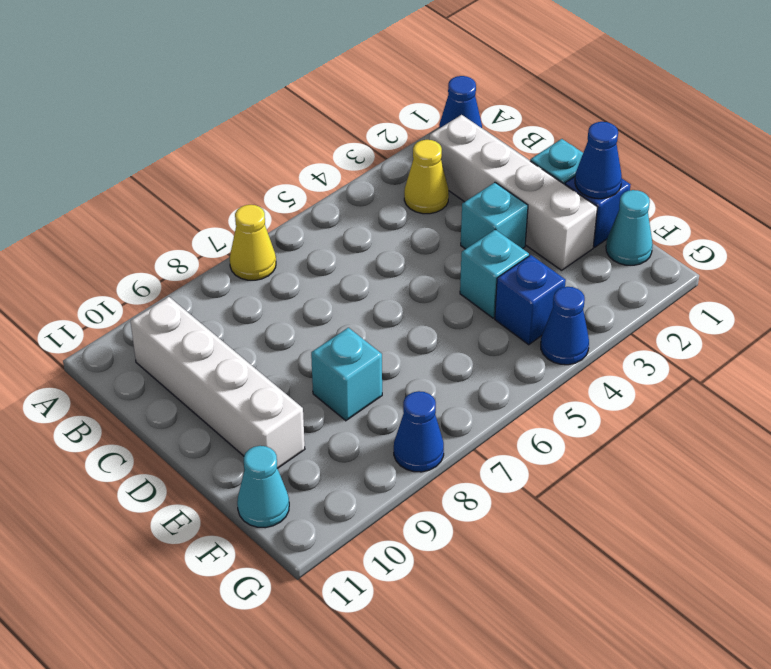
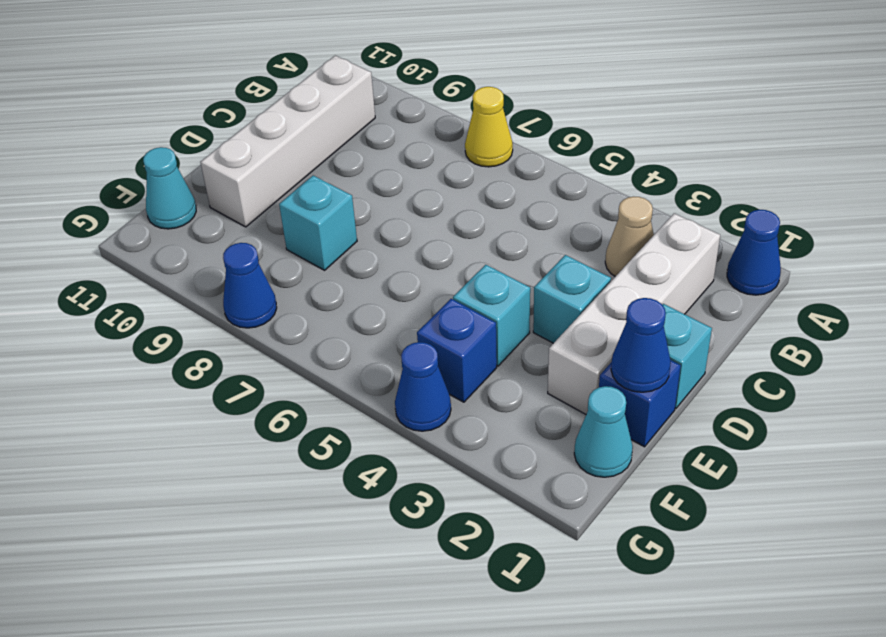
yellow 1x1 cone [404,140,449,214] -> tan 1x1 cone [605,196,654,276]

